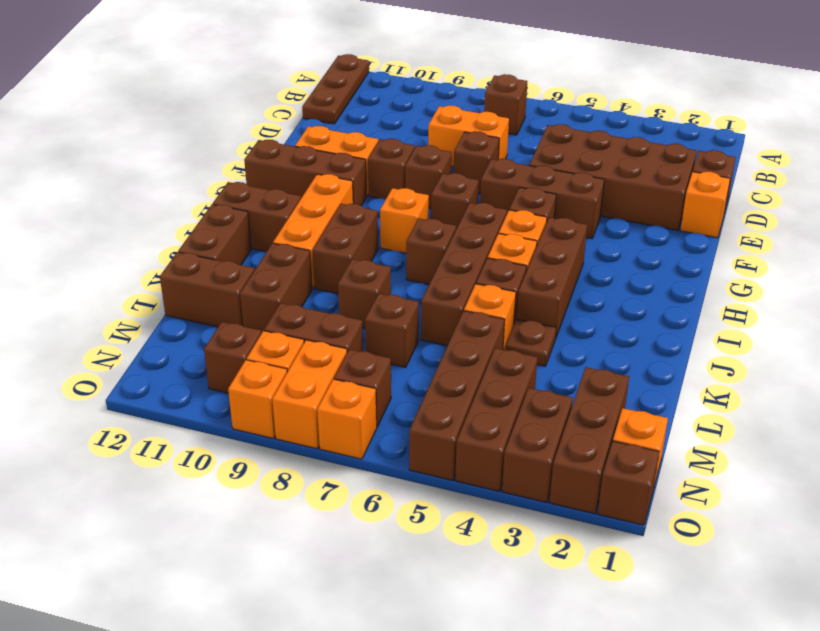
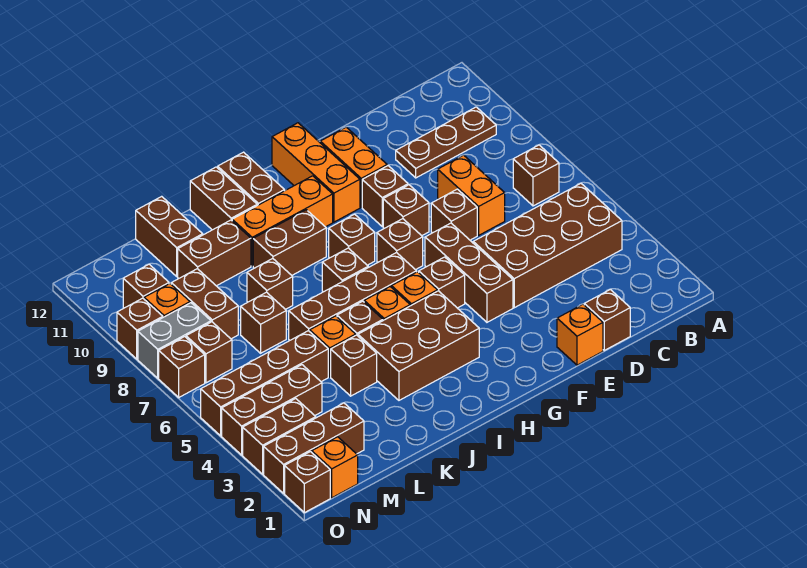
brown 1x3 plate [302,54,369,124] -> brown 1x3 plate moved to [396,107,496,178]
brown 2x4 brick [529,124,697,230] -> brown 2x4 brick turned to [473,183,622,308]
brown 1x3 brick [244,140,367,206] -> orange 1x3 brick [272,123,360,222]
brown 1x3 brick [517,218,587,337] -> brown 2x3 brick [358,291,479,400]
orange 1x1 brick [380,188,429,253] -> brown 1x1 brick [329,214,375,265]
brown 1x2 brick [178,204,251,265] -> brown 1x2 brick turned to [190,167,257,230]
brown 1x1 plate [505,319,556,366] -> brown 1x1 brick [331,335,377,396]
orange 1x2 brick [272,340,347,449] -> grey 1x2 brick [138,303,211,378]
orange 1x1 brick [317,379,377,459] -> brown 1x1 brick [159,337,205,397]
orange 1x1 brick [228,360,287,438] -> brown 1x1 brick [117,298,163,359]

